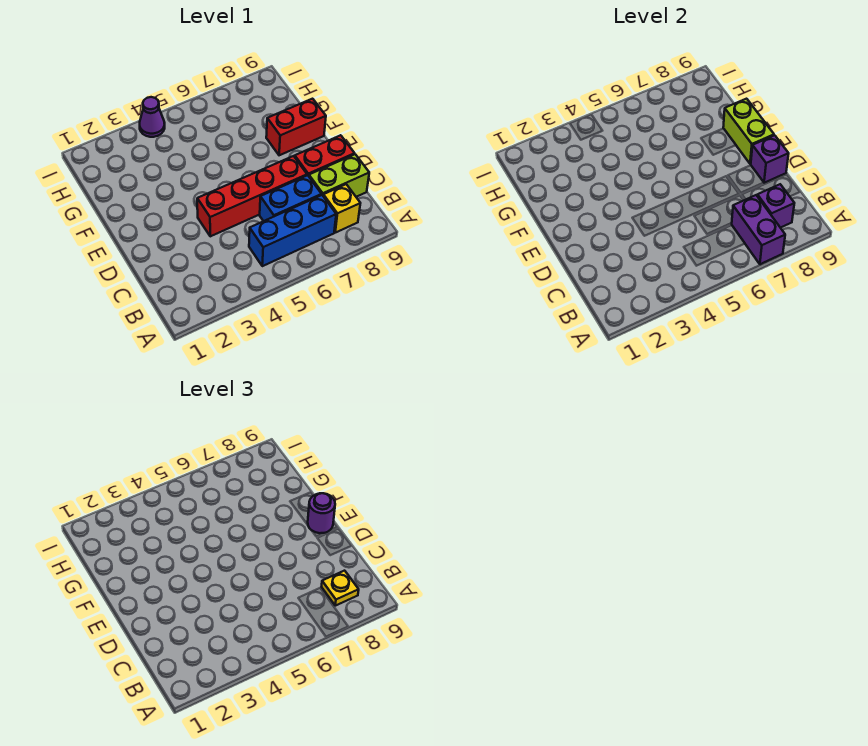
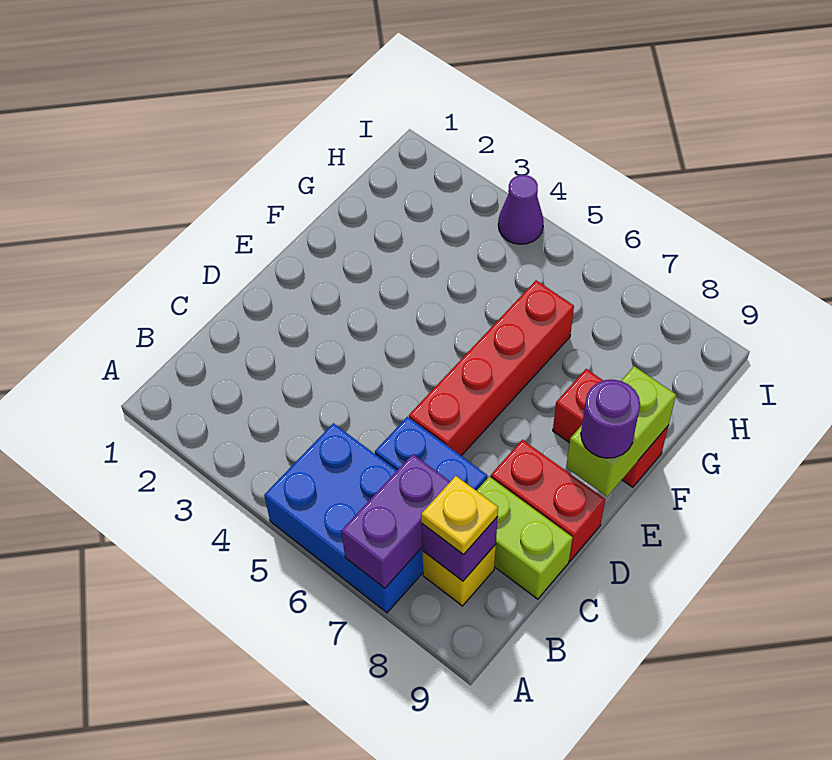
blue 1x3 brick [249,195,336,266] -> blue 2x3 brick [264,423,423,613]
red 1x4 brick [197,156,307,236] -> red 1x4 brick turned to [409,280,574,456]
purple 1x1 brick [751,135,789,183] -> none

